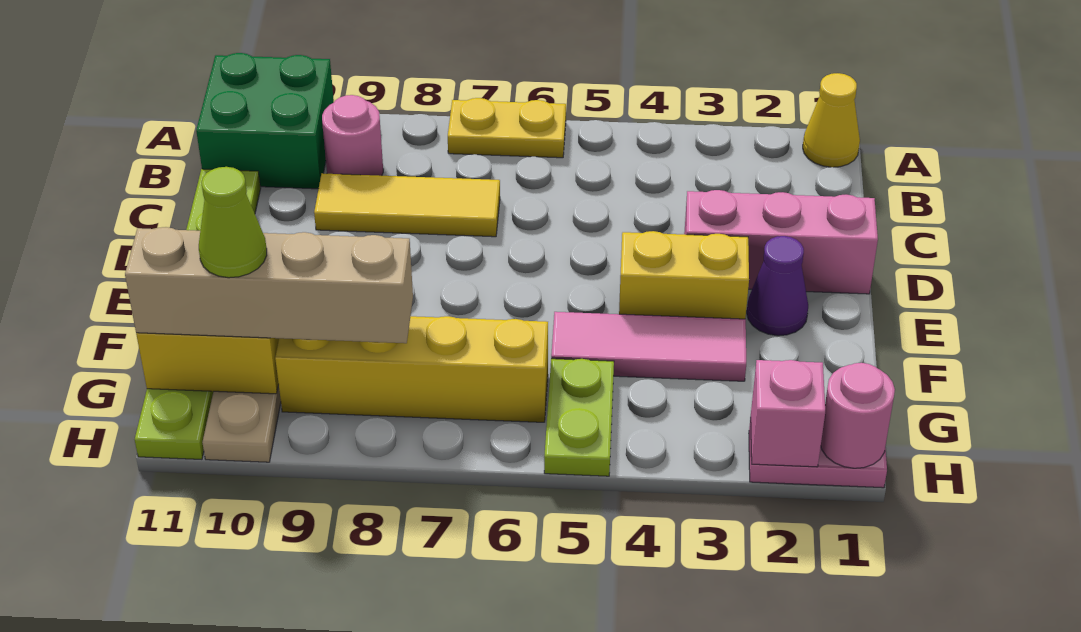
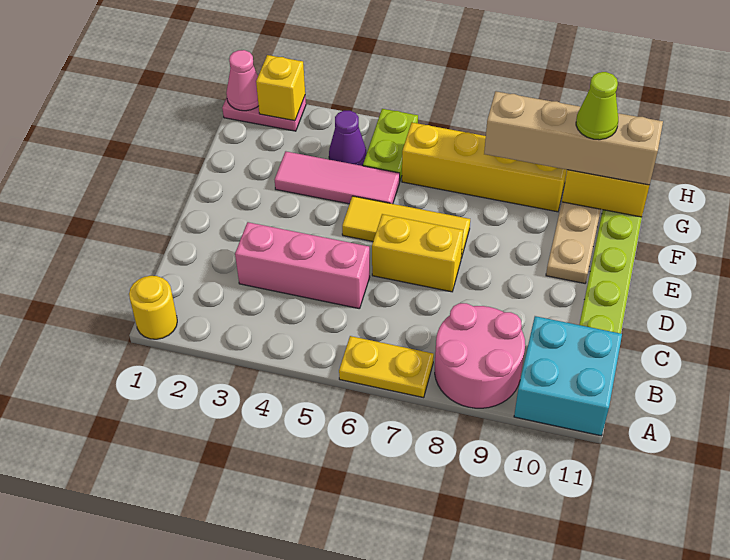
yellow 1x1 cone [803,73,860,167] -> yellow 1x1 round brick [129,276,177,339]
green 2x2 brick [196,53,334,189] -> cyan 2x2 brick [514,316,622,436]
pink 1x1 round brick [322,95,383,176] -> pink 2x2 round brick [435,303,525,408]
yellow 1x3 tile [314,173,500,237] -> yellow 1x3 tile moved to [342,196,470,258]
pink 1x3 brick [684,190,878,294] -> pink 1x3 brick moved to [235,222,370,309]
purple 1x1 cone [747,236,808,336] -> purple 1x1 cone moved to [329,111,367,166]
yellow 1x2 brick [619,231,749,319] -> yellow 1x2 brick moved to [372,214,463,292]
pink 1x1 round brick [821,363,895,468] -> pink 1x1 cone [226,50,259,111]
pink 1x1 brick [751,360,825,467] -> yellow 1x1 brick [256,55,305,121]

